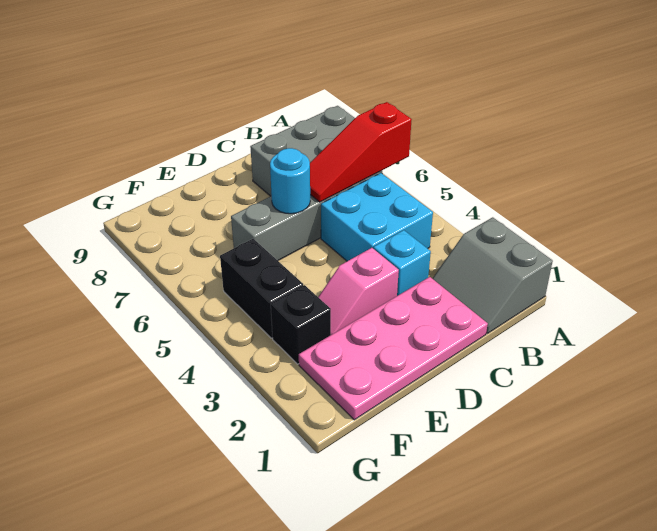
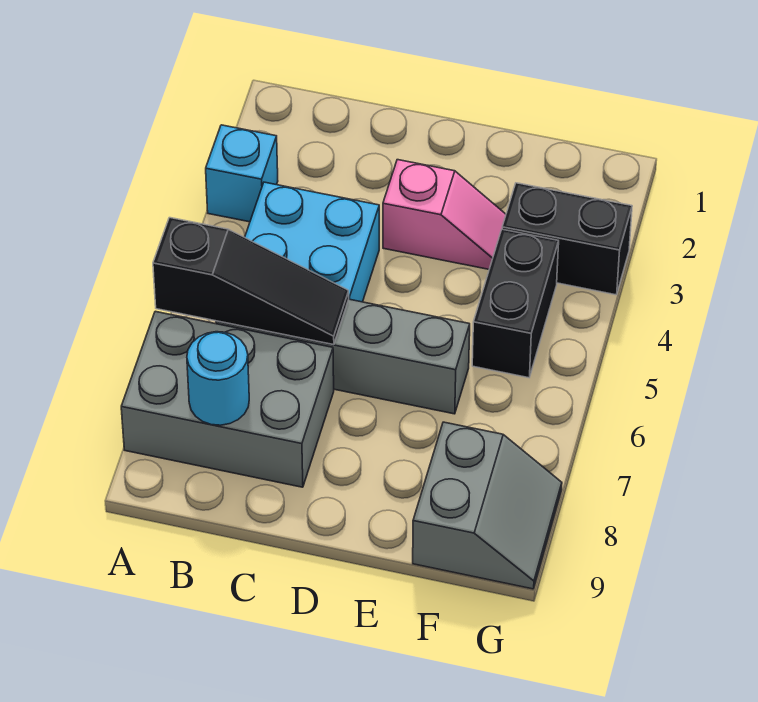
grey 2x2 slope [432,217,553,334] -> grey 2x2 slope moved to [413,422,562,589]
red 1x3 slope [310,102,412,202] -> black 1x3 slope [153,218,349,345]
pink 2x4 plate [299,277,488,420] -> none
cyan 1x1 brick [373,230,431,296] -> cyan 1x1 brick moved to [206,125,278,222]
cyan 1x1 round brick [270,148,310,214] -> cyan 1x1 round brick moved to [187,332,249,425]
black 1x1 brick [271,285,331,364] -> black 1x2 brick [502,183,632,295]

